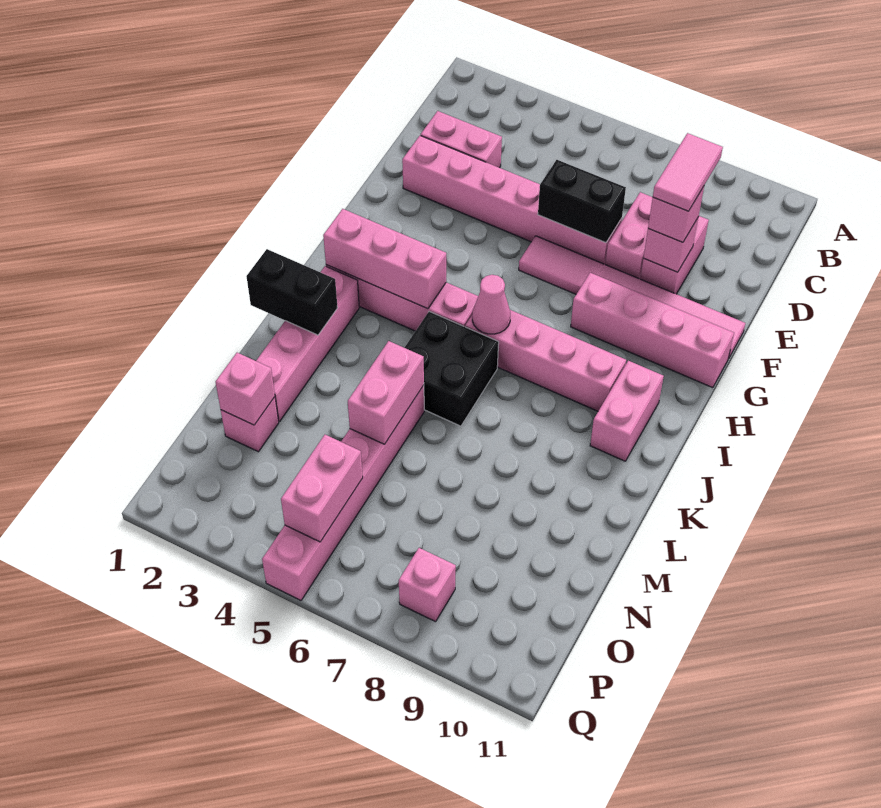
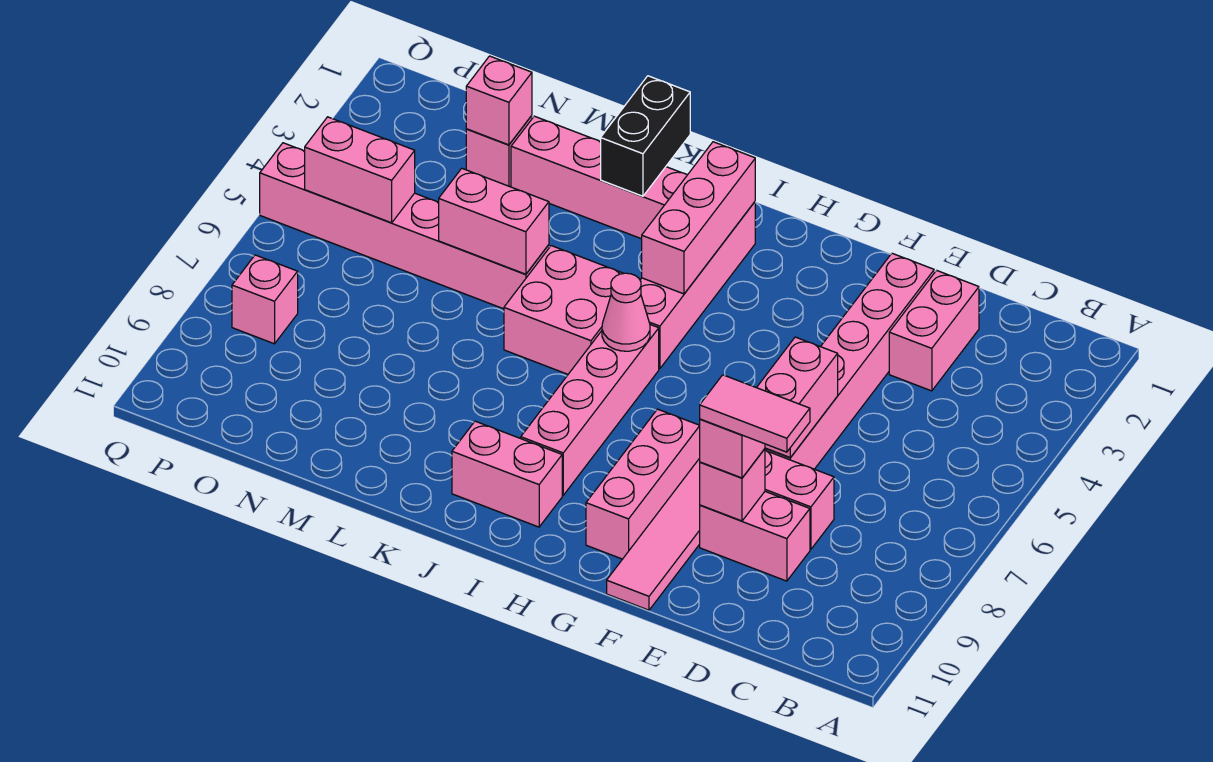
black 1x2 brick [538,160,626,243] -> pink 1x2 brick [757,337,838,458]
pink 1x4 brick [571,273,734,388] -> pink 1x3 brick [586,409,700,559]
black 2x2 brick [404,311,499,426] -> pink 2x2 brick [504,246,624,374]

